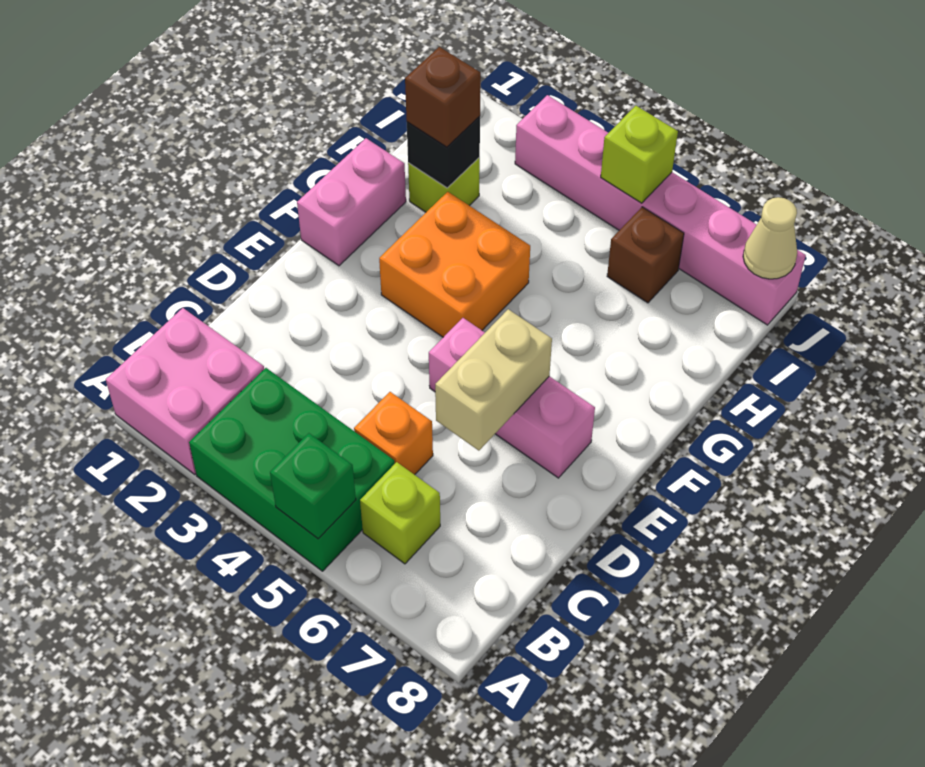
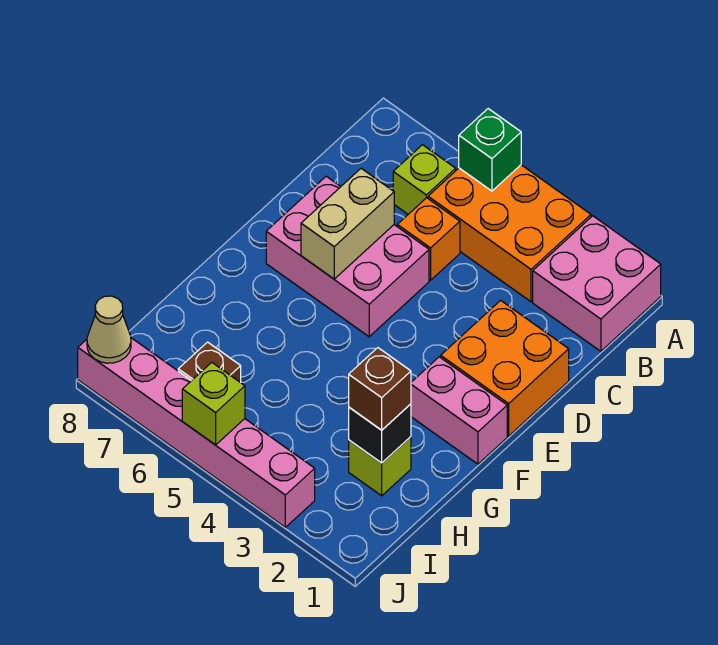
green 2x3 brick [189,368,395,571] -> orange 2x3 brick [428,165,591,302]
pink 1x3 brick [429,318,595,478] -> pink 2x3 brick [266,176,429,337]
pink 1x2 brick [297,138,406,266] -> pink 1x2 brick turned to [411,357,507,464]
orange 2x2 brick [379,192,530,337] -> orange 2x2 brick moved to [441,300,569,436]

